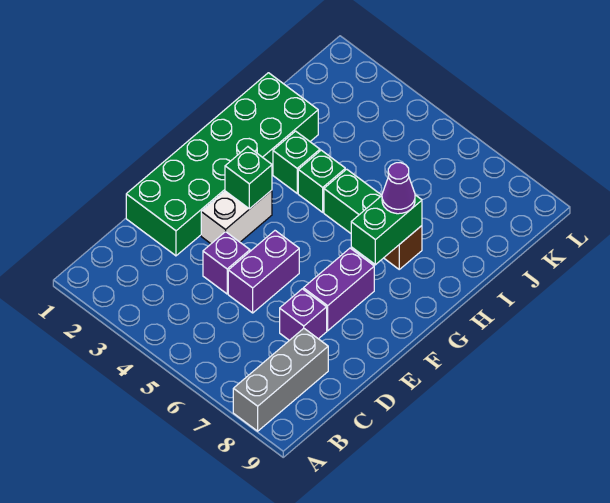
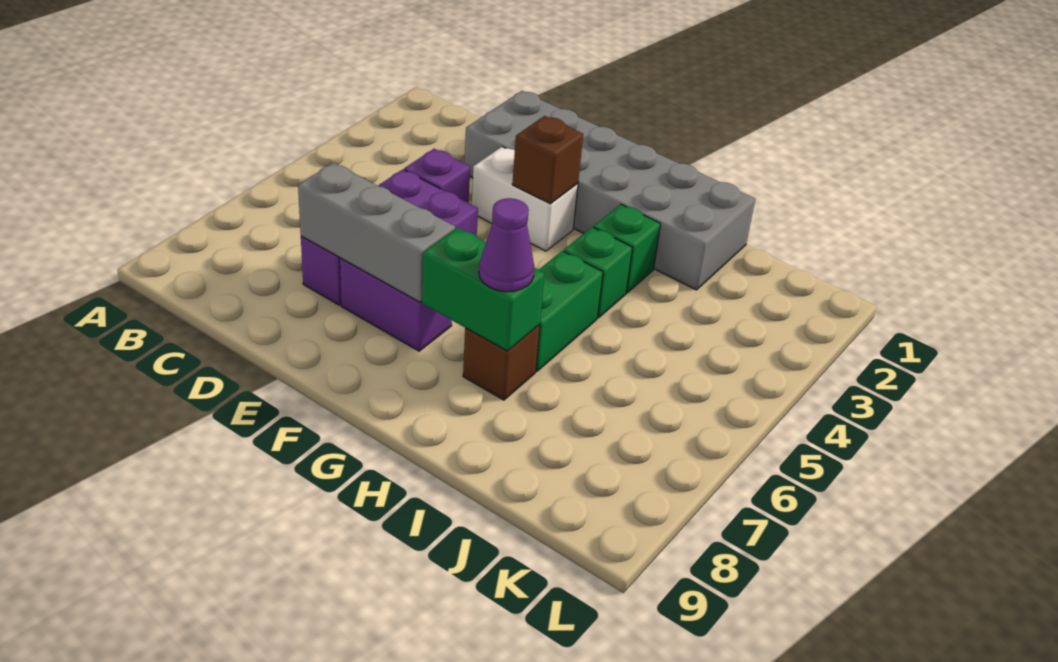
grey 1x3 brick [233,328,328,431] -> grey 1x3 brick moved to [298,163,455,302]
green 2x6 brick [126,73,318,256] -> grey 2x6 brick [464,91,755,290]
green 1x1 brick [225,147,272,209] -> brown 1x1 brick [512,116,583,204]

